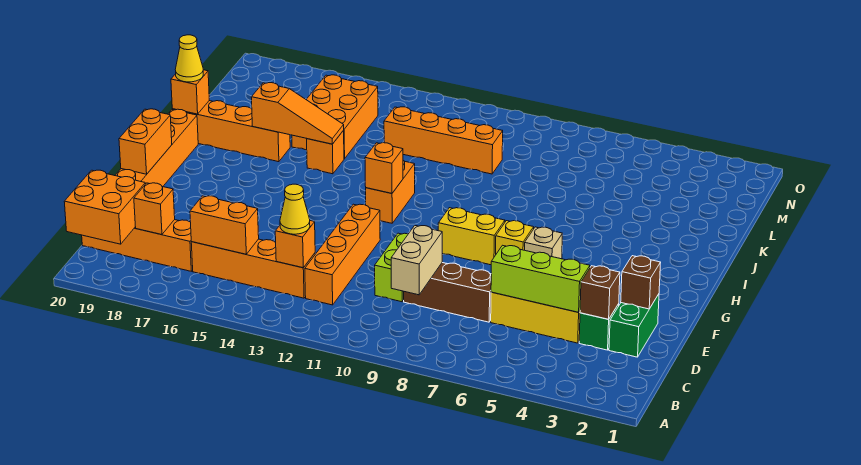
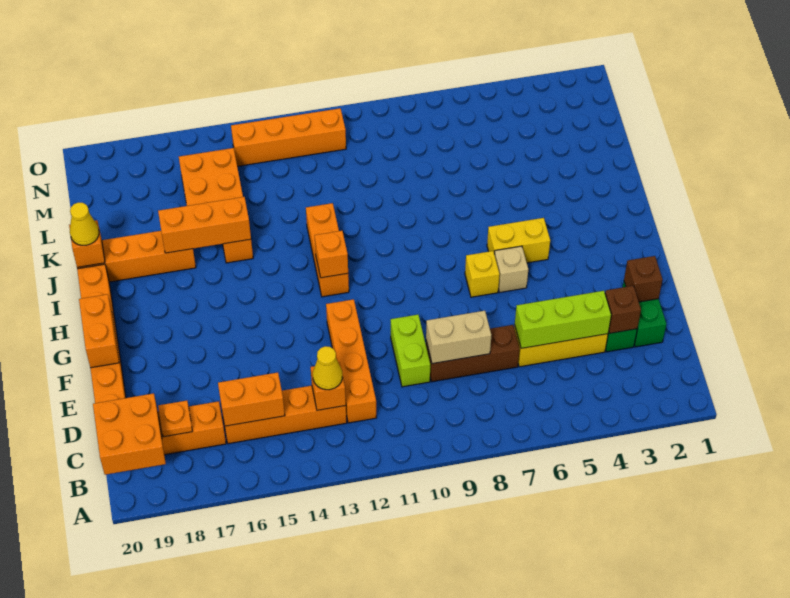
tan 1x2 brick [391,226,442,295] -> tan 1x2 brick turned to [426,311,491,364]
orange 1x1 brick [134,183,175,235] -> orange 1x1 plate [158,401,192,437]
yellow 1x2 brick [438,208,505,265] -> yellow 1x2 brick moved to [487,218,550,263]
orange 1x2 brick [366,160,415,223] -> orange 1x3 brick [306,203,349,297]
orange 1x3 slope [251,83,344,144] -> orange 1x3 brick [158,197,251,253]
orange 1x4 brick [384,107,503,174] -> orange 1x4 brick moved to [231,108,346,166]

